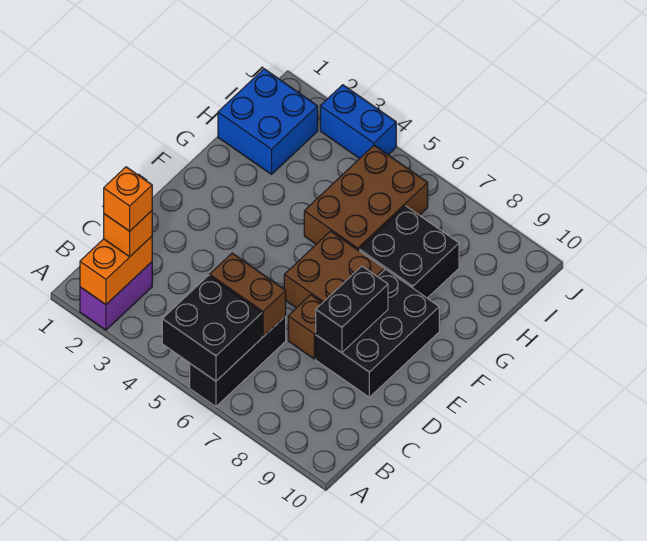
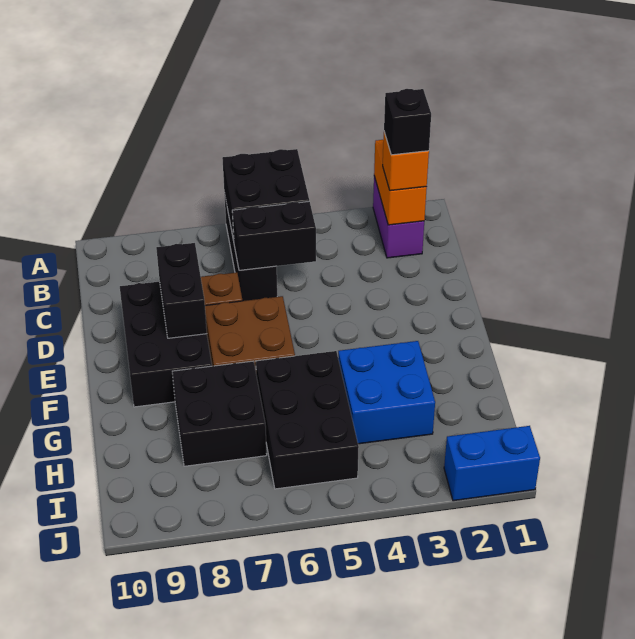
orange 1x1 brick [104,167,152,231] -> black 1x1 brick [384,89,431,155]
brown 1x2 brick [210,253,286,337] -> black 1x2 brick [232,201,316,270]
brown 2x3 brick [304,145,428,250] -> black 2x3 brick [256,351,359,489]
blue 2x2 brick [218,69,318,174] -> blue 2x2 brick moved to [338,341,435,444]
blue 1x2 brick [320,85,396,158] -> blue 1x2 brick moved to [444,426,540,501]

